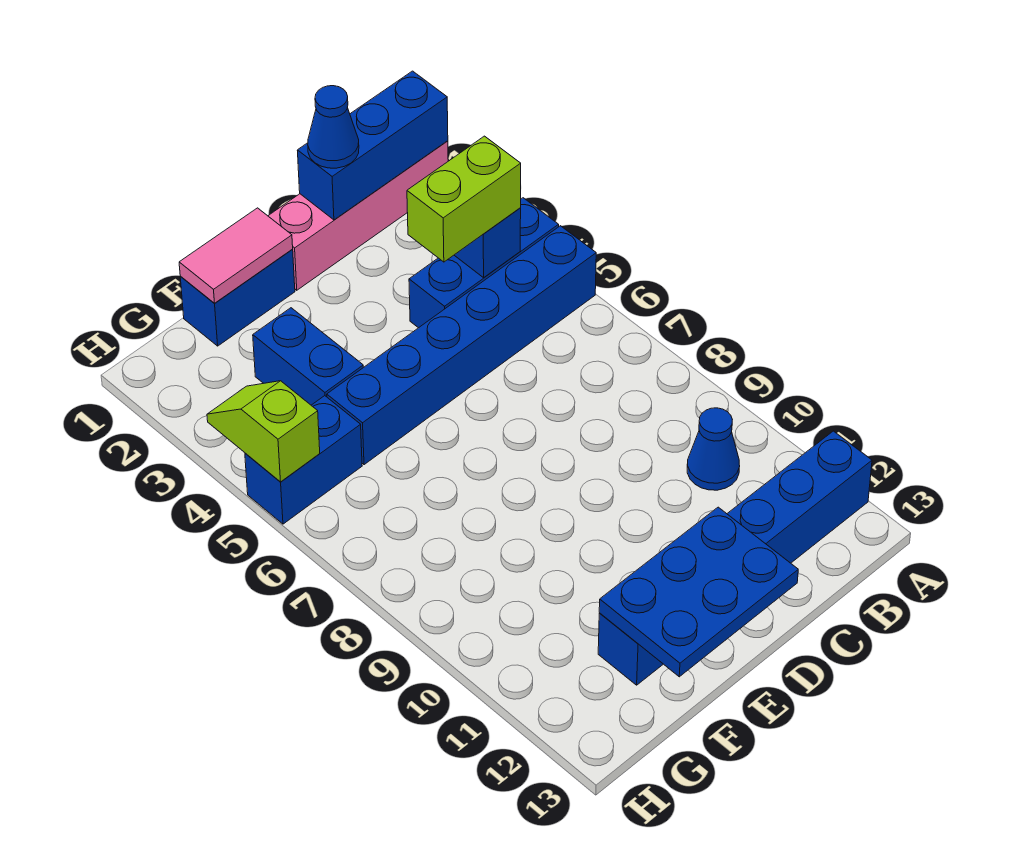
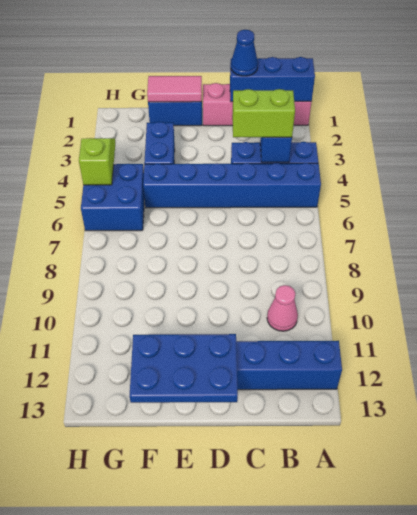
blue 1x1 cone [687,408,740,490] -> pink 1x1 cone [267,285,298,331]
blue 1x2 brick [245,396,362,524] -> blue 2x2 brick [81,164,145,231]

